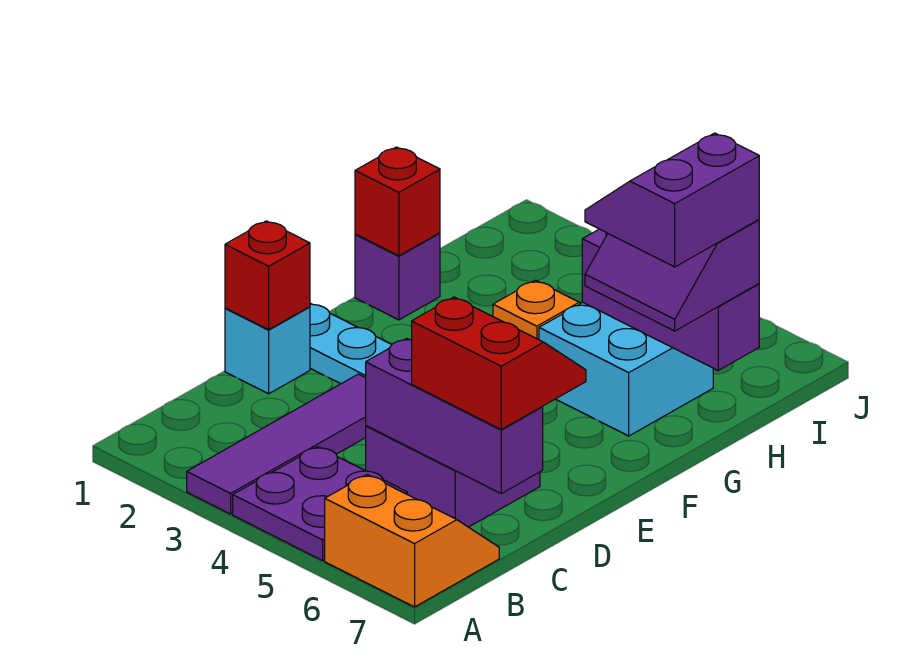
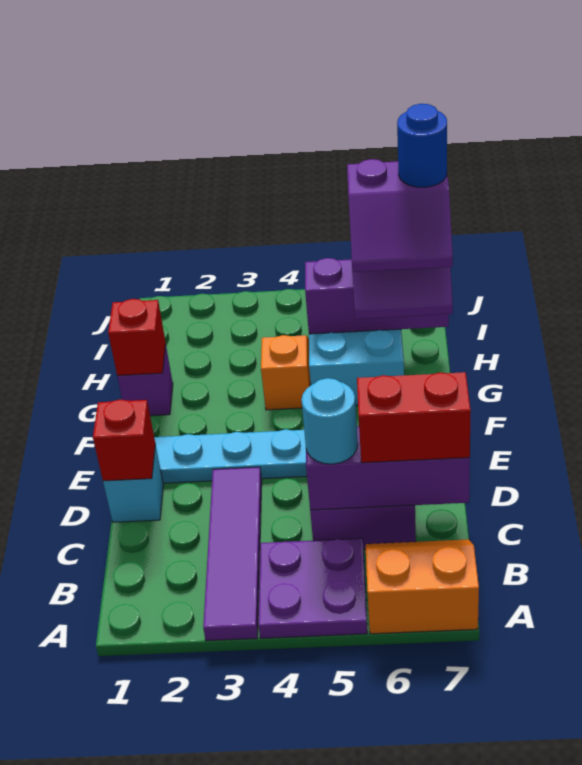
none -> cyan 1x1 round brick [301,378,358,464]
purple 2x2 slope [585,133,759,267] -> purple 2x2 slope turned to [347,159,453,272]
none -> blue 1x1 round brick [397,104,447,187]

